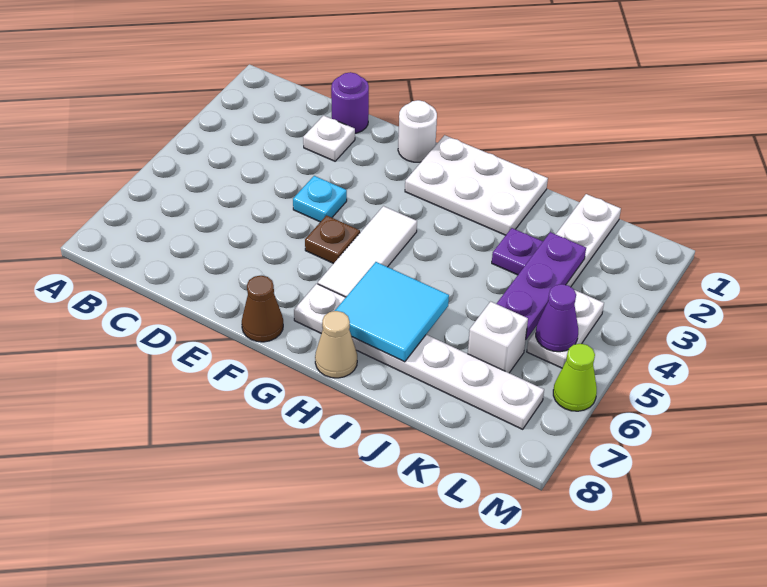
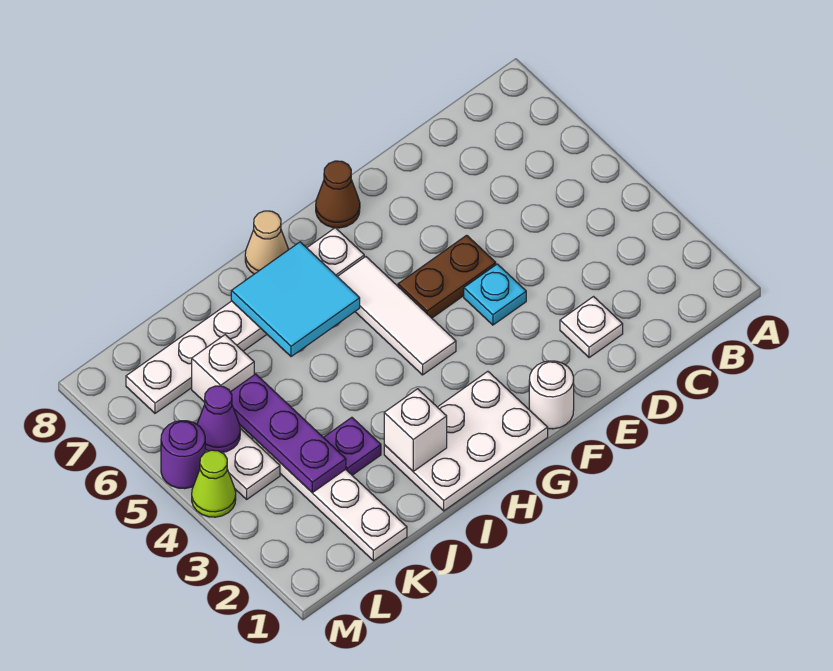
purple 1x1 round brick [331,72,369,133] -> purple 1x1 round brick moved to [161,421,205,489]
brown 1x1 plate [305,215,360,264] -> brown 1x2 plate [398,235,496,318]
none -> white 1x1 brick [384,389,447,471]
lime 1x1 cone [553,344,597,411] -> lime 1x1 cone moved to [192,450,236,517]

